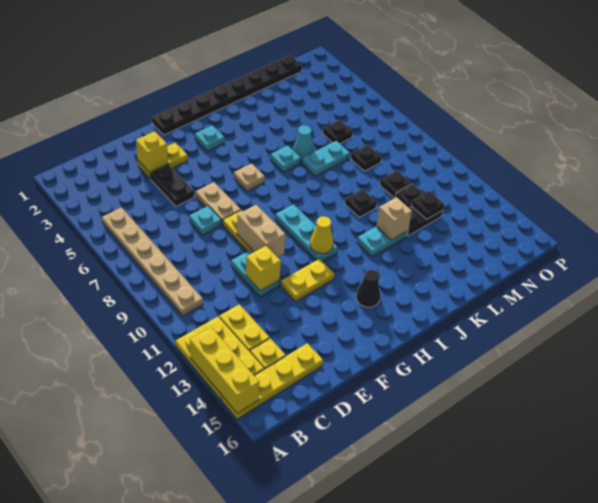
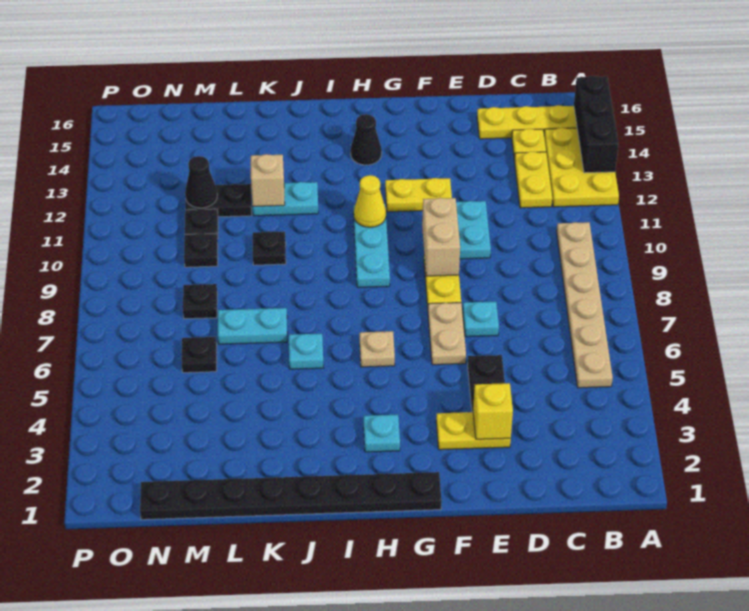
yellow 1x3 brick [190,327,260,413] -> black 1x3 brick [574,76,619,173]
yellow 1x1 brick [246,246,281,291] -> none
cyan 1x1 cone [293,126,314,160] -> none
black 1x1 plate [412,191,444,220] -> black 1x1 cone [185,156,217,208]

